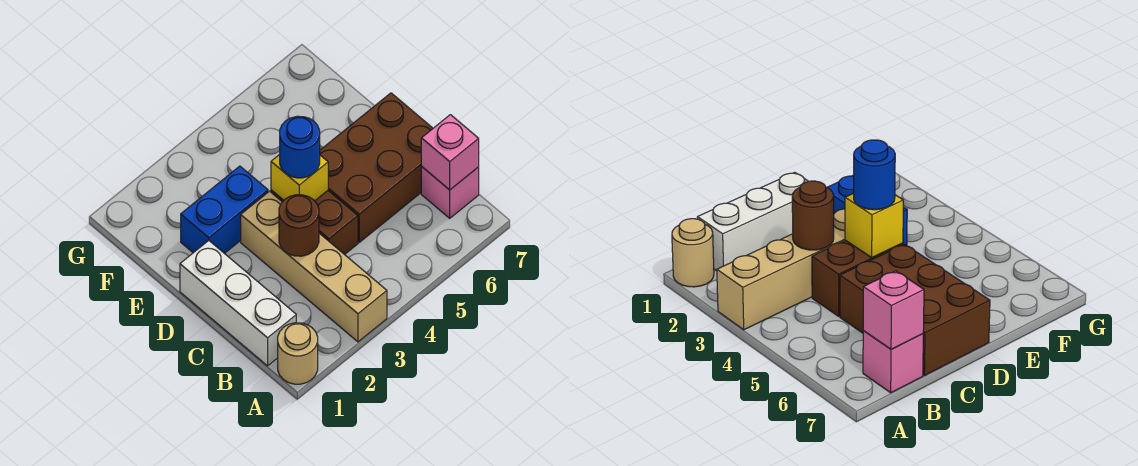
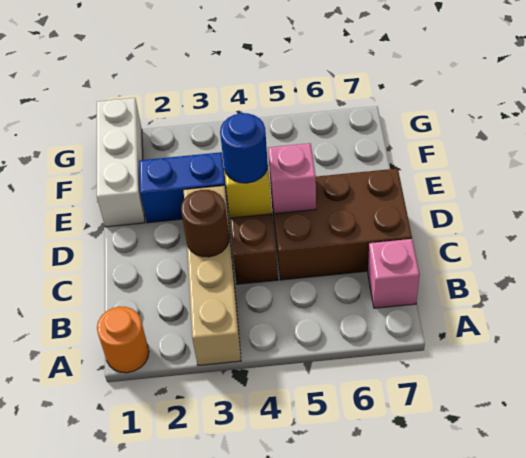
tan 1x1 round brick [278,323,318,384] -> orange 1x1 round brick [97,307,149,373]
white 1x3 brick [180,241,296,366] -> white 1x3 brick moved to [97,98,145,227]
pink 1x1 brick [421,115,479,190] -> pink 1x1 brick moved to [268,143,316,214]

